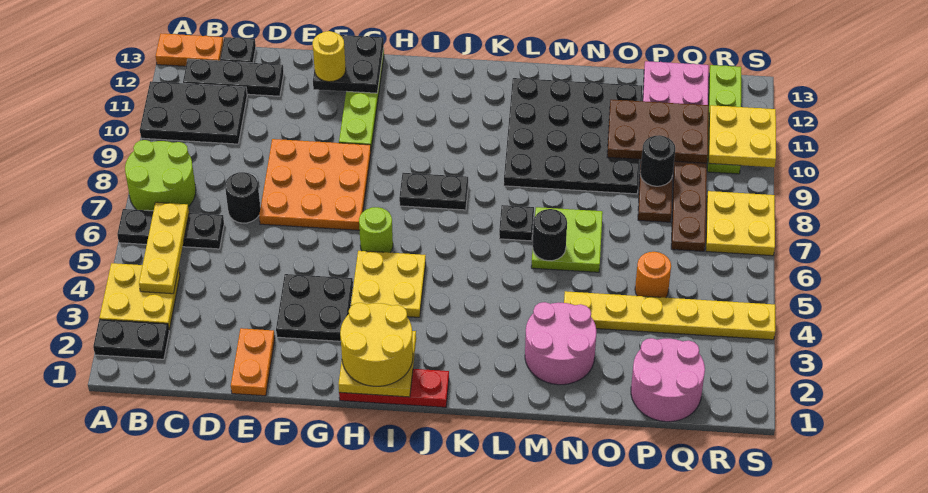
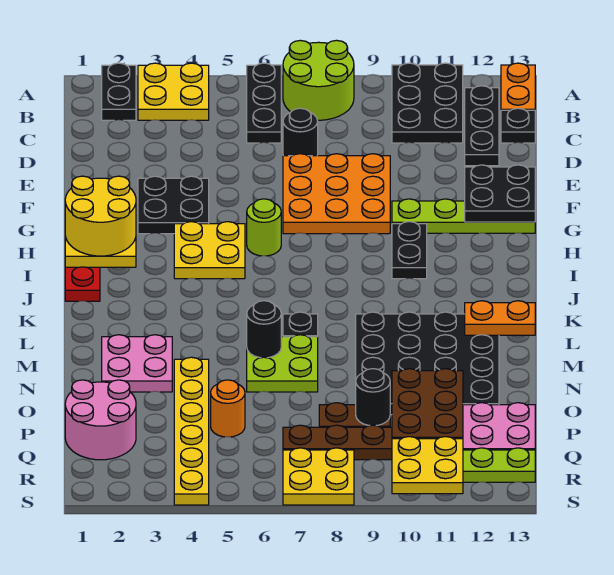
yellow 1x3 plate [139,202,189,294] -> none
orange 1x2 plate [231,328,275,396] -> orange 1x2 plate moved to [465,301,535,335]
yellow 1x1 round brick [313,31,346,82] -> none
black 1x2 plate [399,173,468,210] -> black 1x2 plate moved to [392,222,427,279]
pink 2x2 round brick [525,302,596,385] -> pink 2x2 plate [102,335,172,392]

